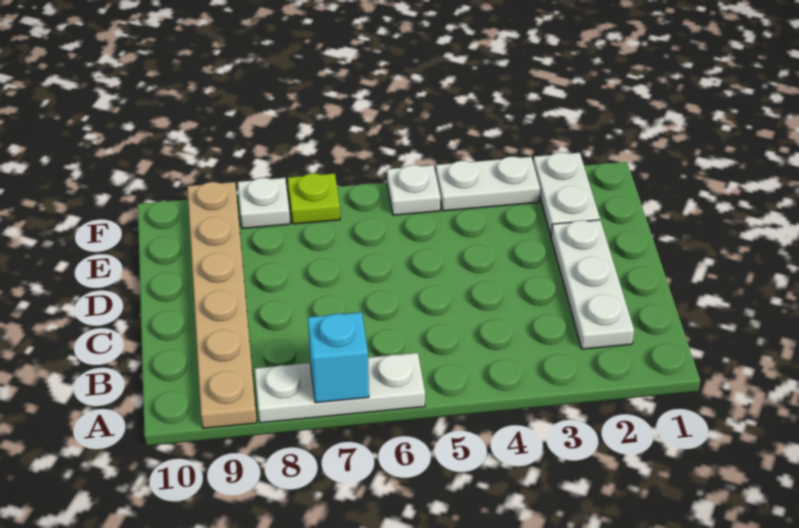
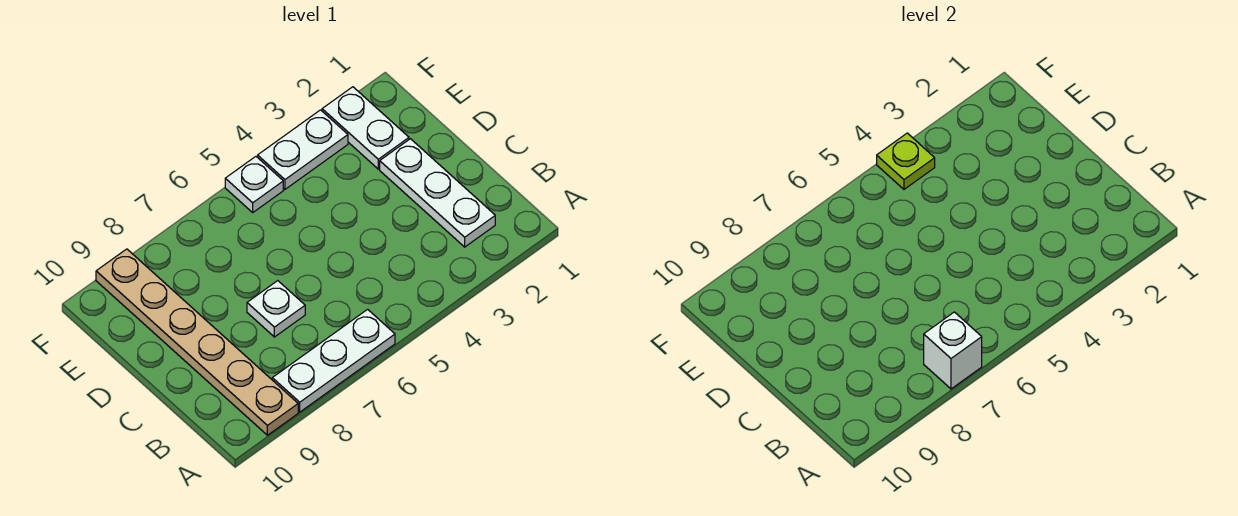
cyan 1x1 brick [308,312,369,403] -> white 1x1 brick [924,312,982,389]
lime 1x1 plate [288,173,340,224] -> lime 1x1 plate moved to [877,133,935,189]
white 1x1 plate [238,178,290,228] -> white 1x1 plate moved to [247,281,305,337]

